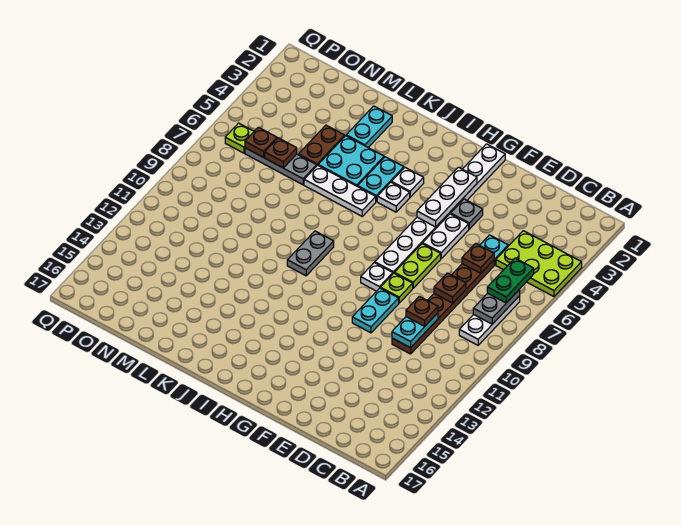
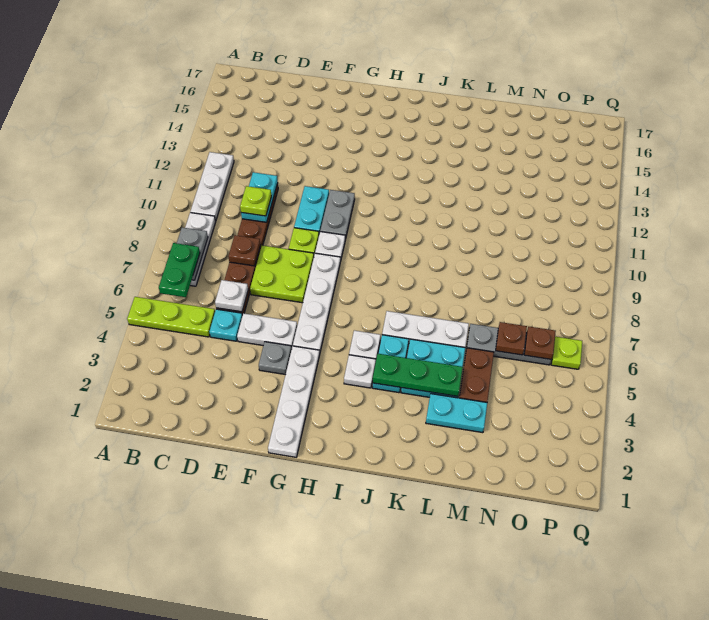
lime 2x3 plate [496,231,582,297] -> lime 1x3 plate [127,297,215,337]
brown 1x1 plate [462,243,494,273] -> white 1x1 plate [215,280,248,312]
brown 1x1 plate [406,296,438,326] -> lime 1x1 plate [240,186,271,216]
white 1x2 plate [423,214,469,258] -> white 1x2 plate turned to [237,313,297,349]
lime 1x2 plate [395,244,441,288] -> lime 2x2 plate [250,245,314,303]
white 1x3 plate [417,167,477,227] -> white 1x3 plate moved to [190,152,234,221]
none -> green 1x3 plate [373,354,463,396]
grey 1x2 plate [287,231,334,276] -> grey 1x2 plate moved to [320,190,355,240]
cyan 1x2 plate [346,106,392,147] -> cyan 1x2 plate turned to [426,394,487,433]

